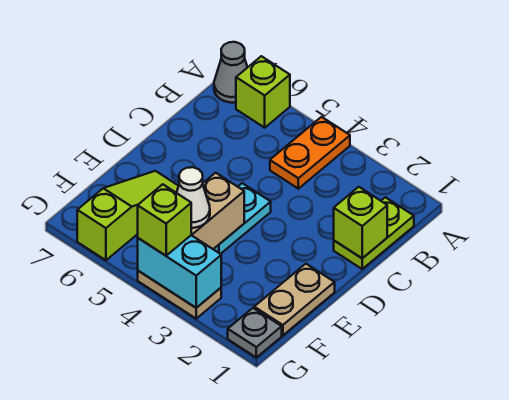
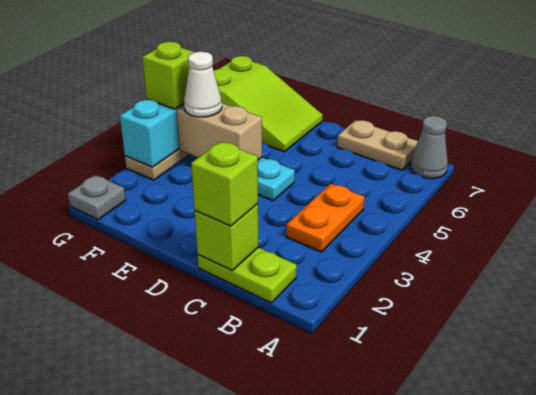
orange 1x2 plate [270,117,350,189] -> orange 1x2 plate turned to [286,184,365,252]
lime 1x1 brick [236,56,290,128] -> lime 1x1 brick moved to [191,142,258,226]
tan 1x2 plate [254,264,335,335] -> tan 1x2 plate moved to [337,120,418,170]
lime 1x3 slope [77,171,178,260] -> lime 2x3 slope [214,56,323,152]

